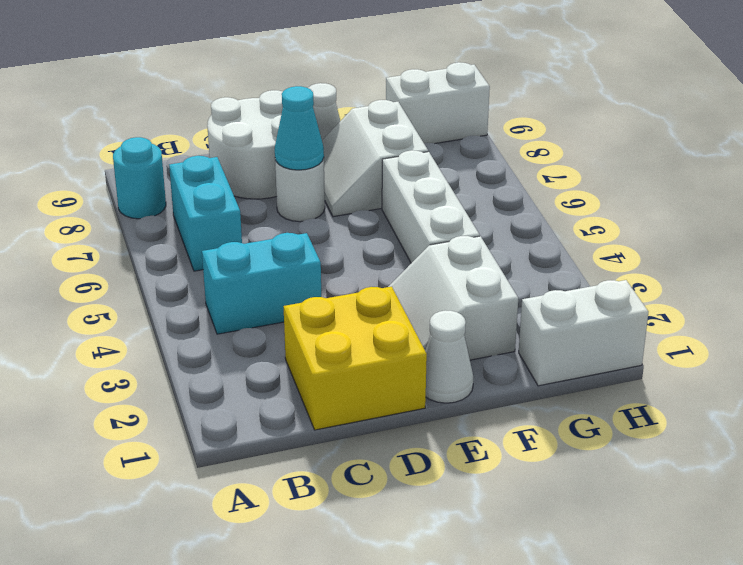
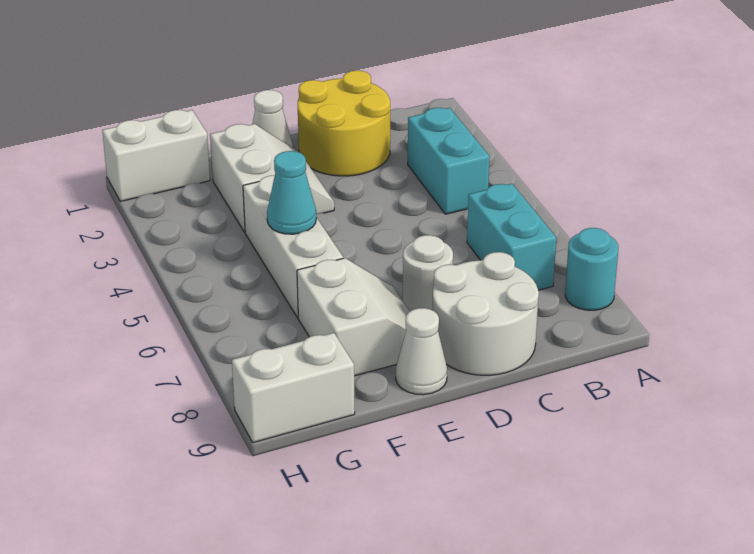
cyan 1x2 brick [202,233,321,334] -> cyan 1x2 brick turned to [408,108,490,214]
yellow 2x2 brick [283,287,427,430] -> yellow 2x2 round brick [298,71,390,176]
cyan 1x1 cone [275,86,324,170] -> cyan 1x1 cone moved to [267,151,316,234]

